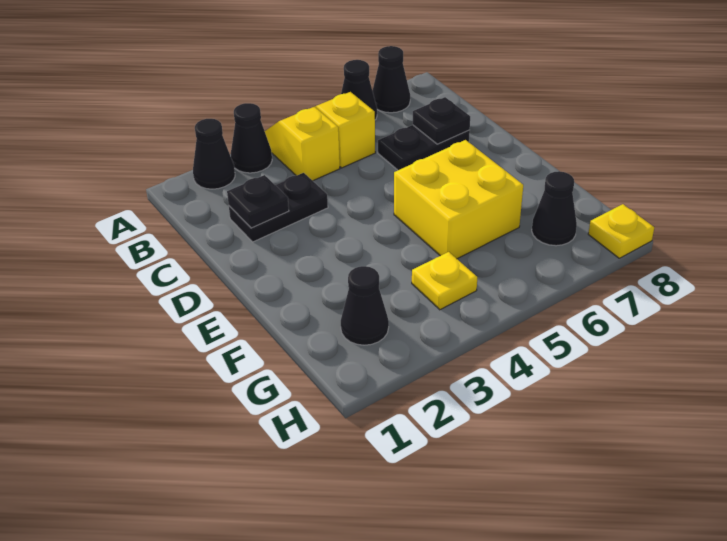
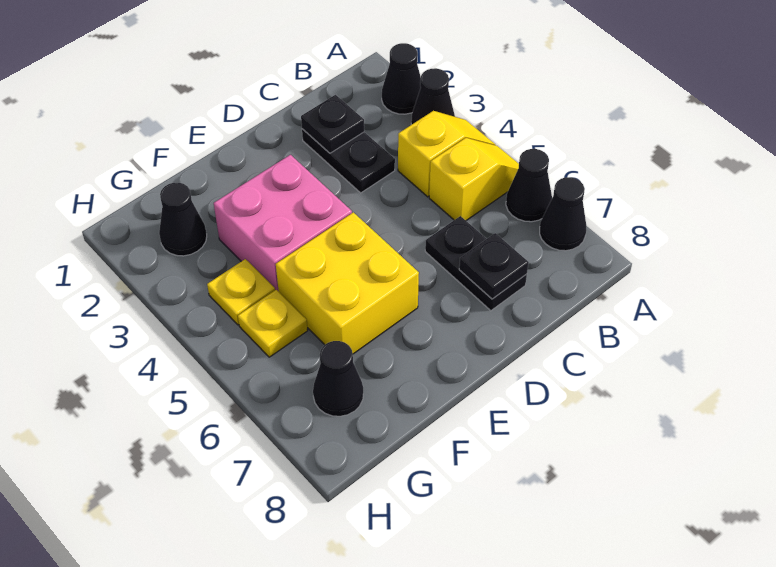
none -> pink 2x2 brick [214,155,352,292]
yellow 1x1 plate [588,204,654,258] -> yellow 1x1 plate moved to [238,290,308,357]

